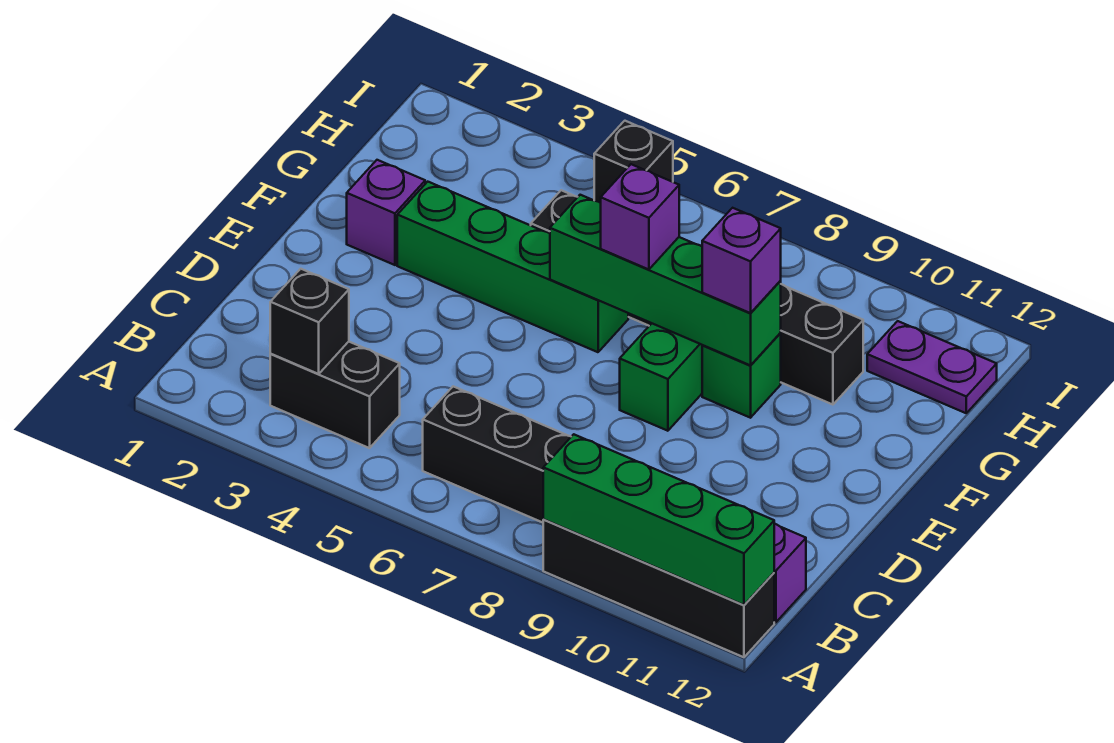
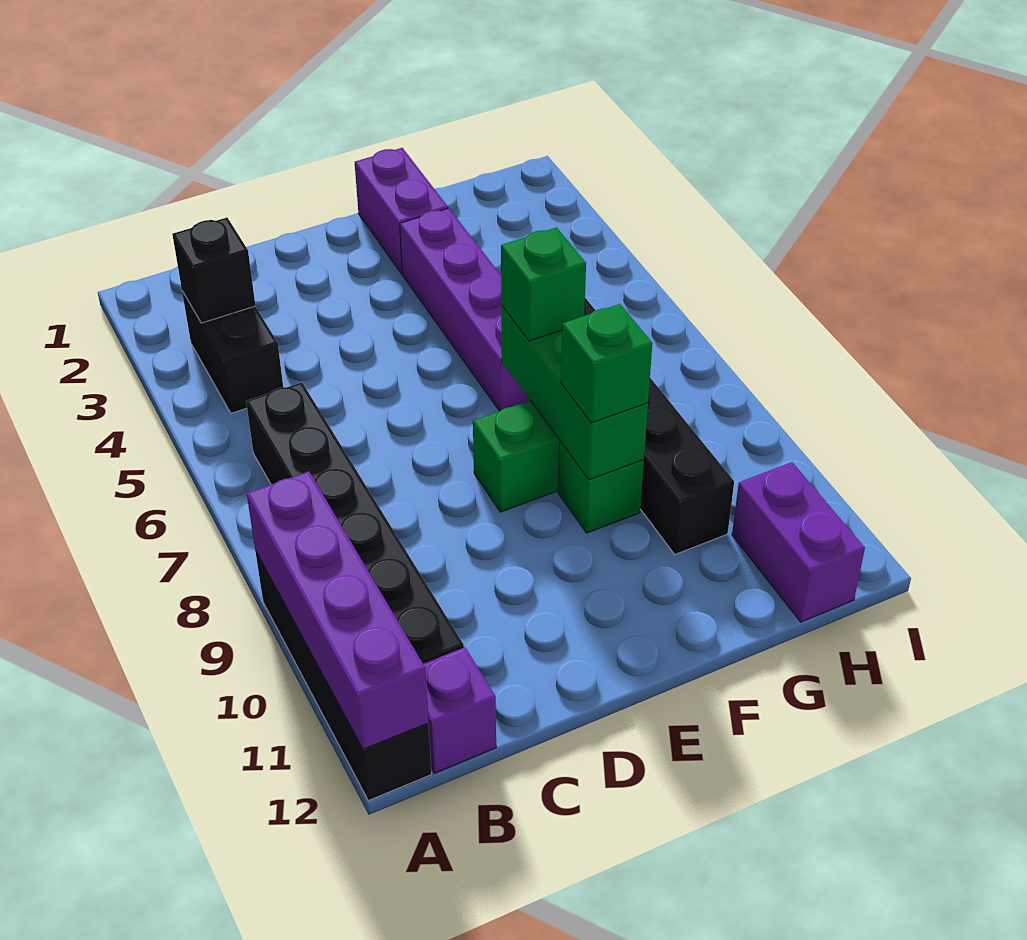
green 1x4 brick [543,434,774,605] -> purple 1x4 brick [247,471,429,749]
purple 1x1 brick [347,160,425,265] -> purple 1x2 brick [355,148,448,274]
green 1x4 brick [397,182,628,352] -> purple 1x4 brick [400,208,530,411]
green 1x4 brick [550,195,781,365] -> green 1x3 brick [501,306,648,480]
purple 1x1 brick [601,164,679,270] -> green 1x1 brick [501,227,586,341]
purple 1x1 brick [702,208,781,313] -> green 1x1 brick [561,304,652,423]
purple 1x2 plate [867,321,997,413] -> purple 1x2 brick [732,462,865,622]
black 1x1 brick [594,121,673,203] -> none

